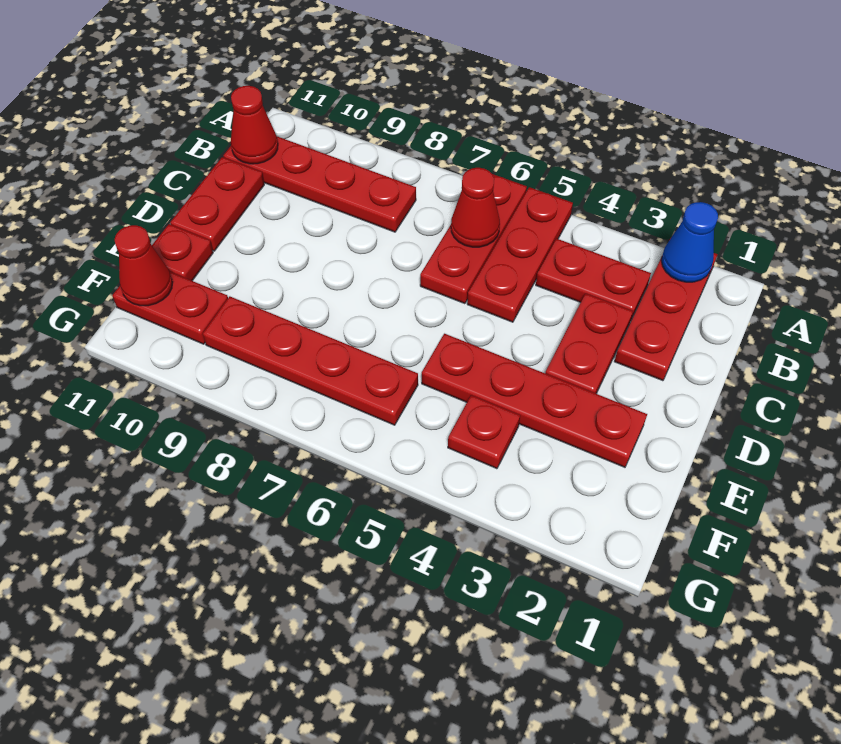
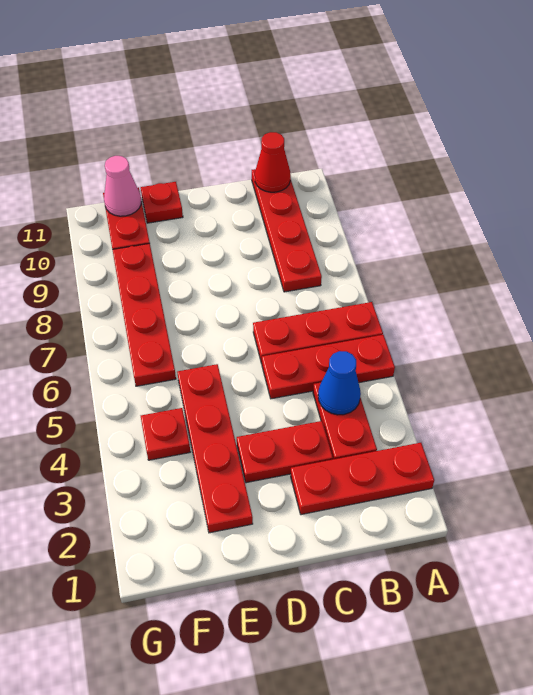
blue 1x1 cone [661,202,718,282] -> blue 1x1 cone moved to [318,351,361,415]
red 1x1 cone [451,168,500,247] -> none
red 1x2 plate [170,157,264,251] -> none
red 1x1 cone [115,225,173,306] -> pink 1x1 cone [104,156,141,216]

